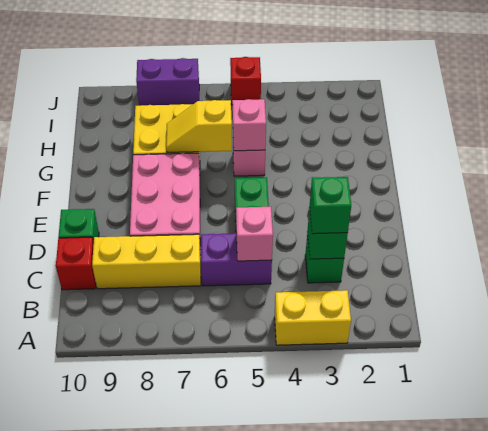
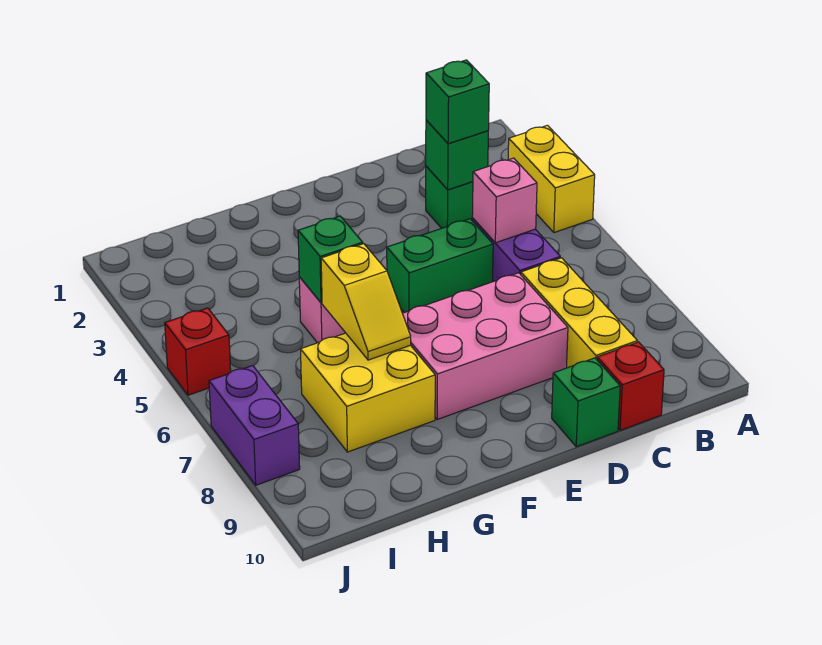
pink 1x1 brick [232,99,266,151] -> green 1x1 brick [298,216,363,303]

